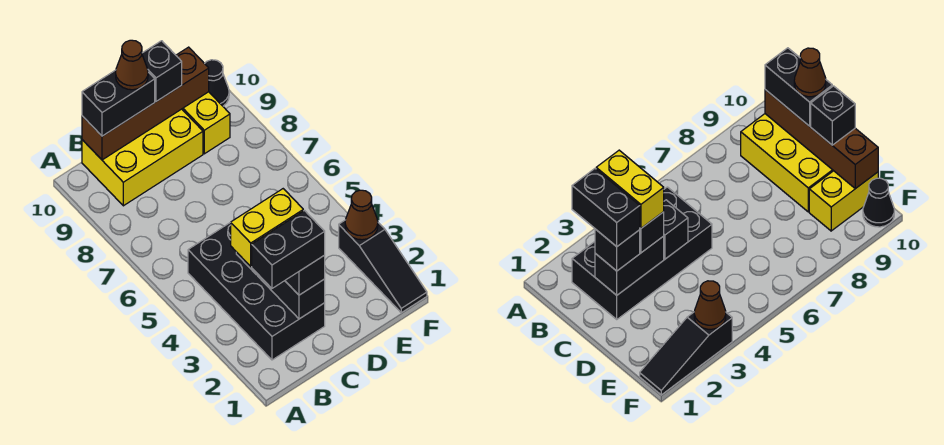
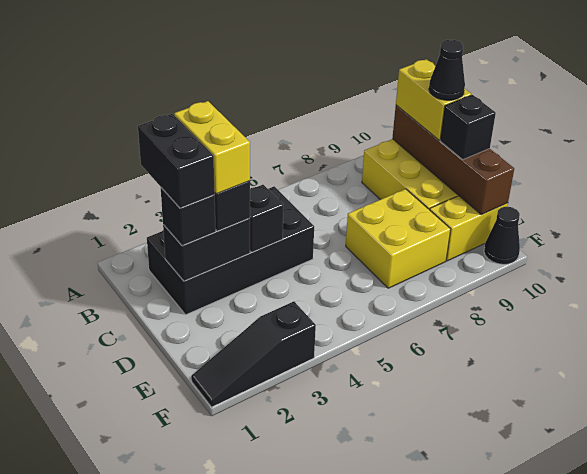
black 1x2 brick [82,70,155,136] -> yellow 1x2 brick [396,59,471,140]
brown 1x1 cone [116,40,148,90] -> black 1x1 cone [429,40,465,100]
none -> yellow 2x2 brick [346,189,451,288]
brown 1x1 cone [345,190,378,240] -> none

